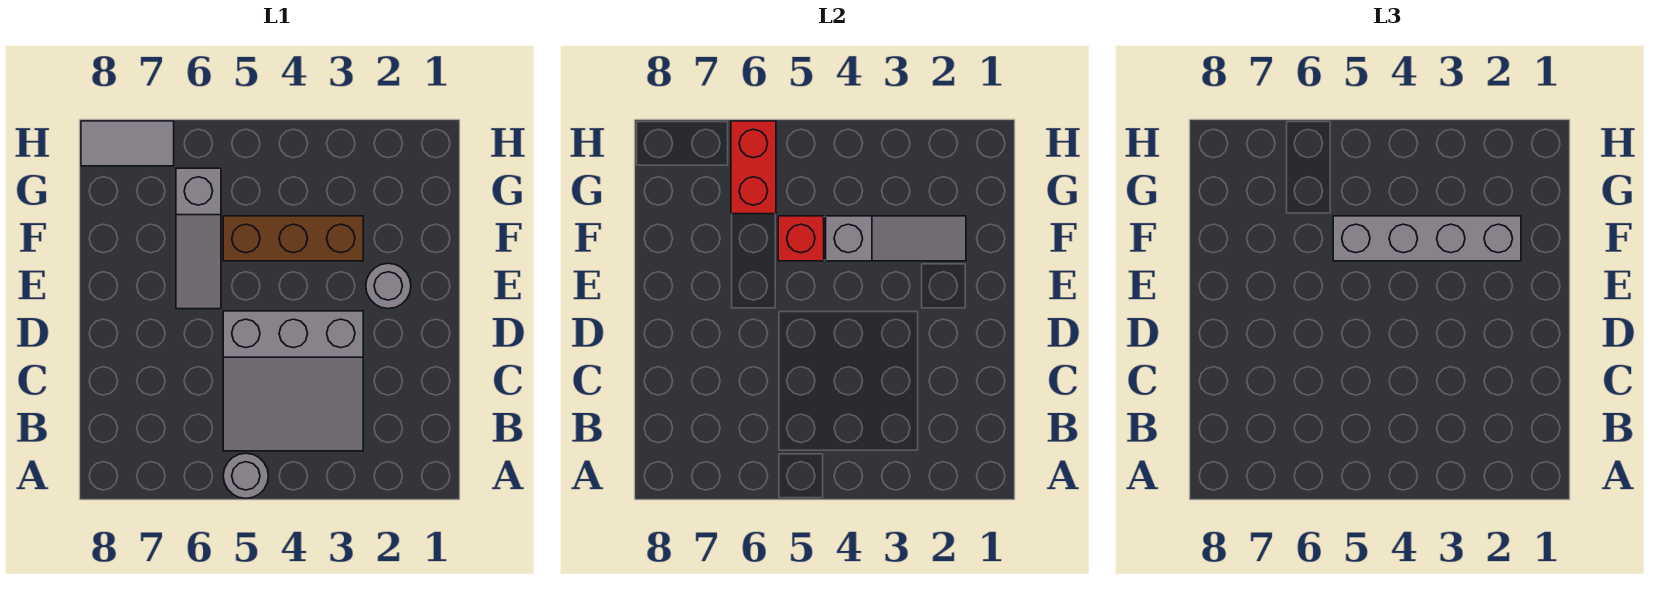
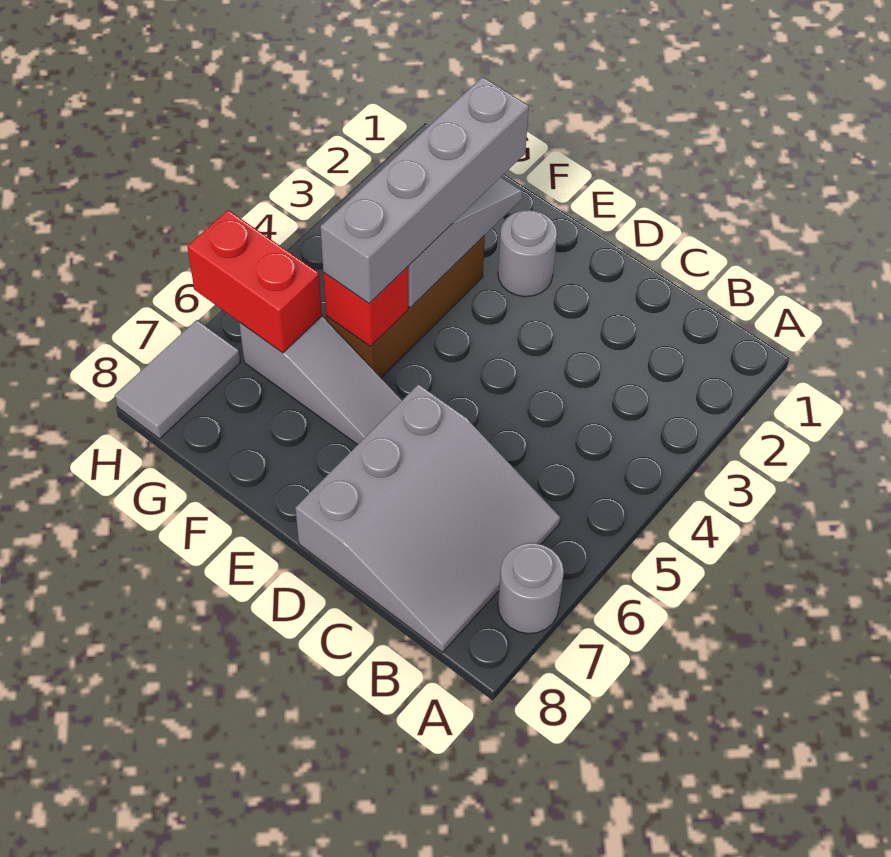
grey 1x1 round brick [223,453,268,498] -> grey 1x1 round brick moved to [498,543,564,634]
grey 3x3 slope [223,311,363,451] -> grey 3x3 slope moved to [295,384,560,652]

